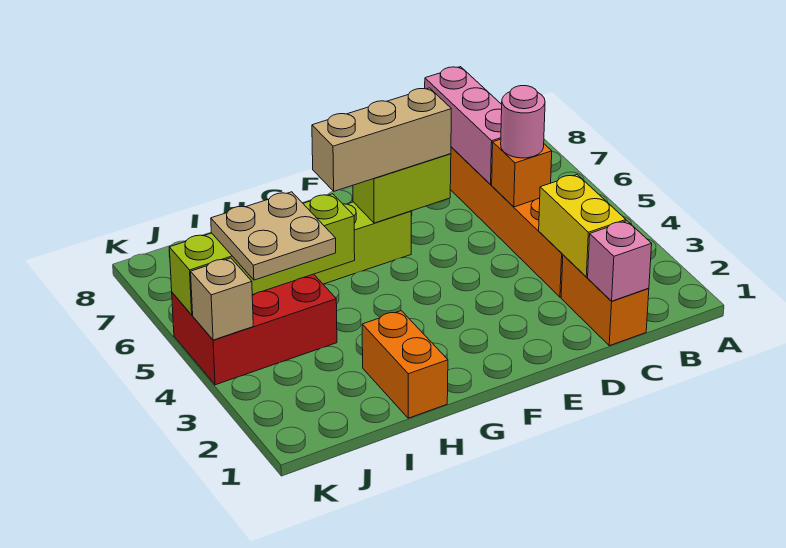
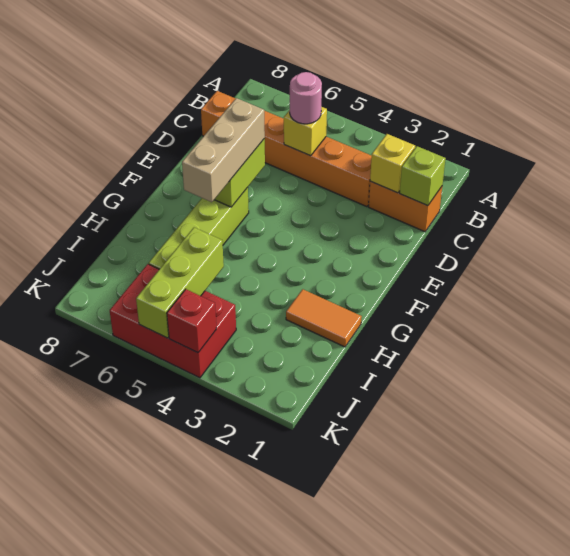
pink 1x1 brick [588,221,652,301] -> lime 1x1 brick [400,146,446,206]
yellow 1x2 brick [539,175,626,277] -> yellow 1x1 brick [370,134,415,193]
orange 1x1 brick [492,139,552,207] -> yellow 1x1 brick [284,107,327,156]
pink 1x3 brick [425,67,502,185] -> none
orange 1x2 brick [362,311,448,418] -> orange 1x2 tile [286,289,362,347]
lime 1x4 brick [169,194,355,315] -> lime 1x3 brick [136,228,224,338]
red 2x3 brick [172,274,337,385] -> red 2x3 brick turned to [110,264,236,378]
tan 2x2 plate [211,192,336,280] -> none
tan 1x1 brick [191,258,253,340] -> red 1x1 brick [167,289,216,353]

